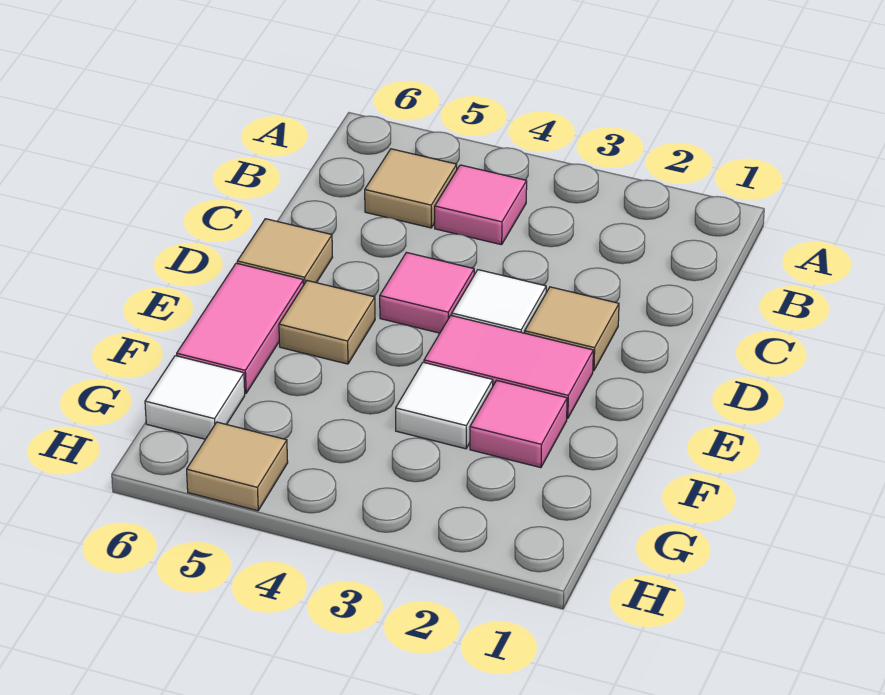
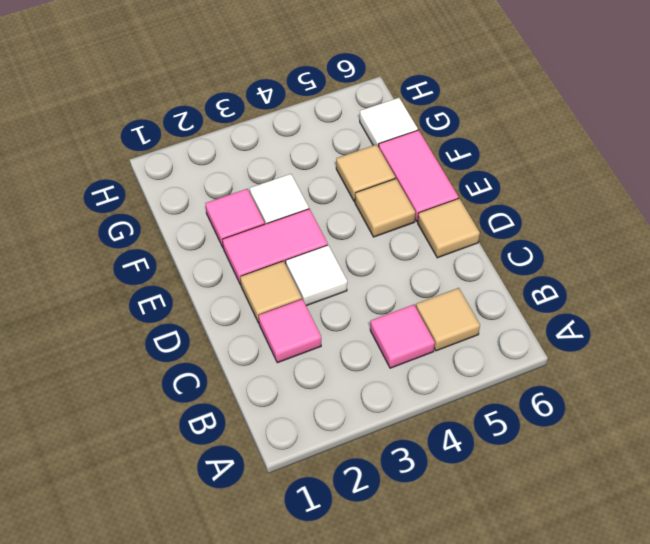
pink 1x1 tile [380,252,474,333] -> pink 1x1 tile moved to [259,299,321,363]
tan 1x1 tile [187,422,288,511] -> tan 1x1 tile moved to [336,144,395,202]

